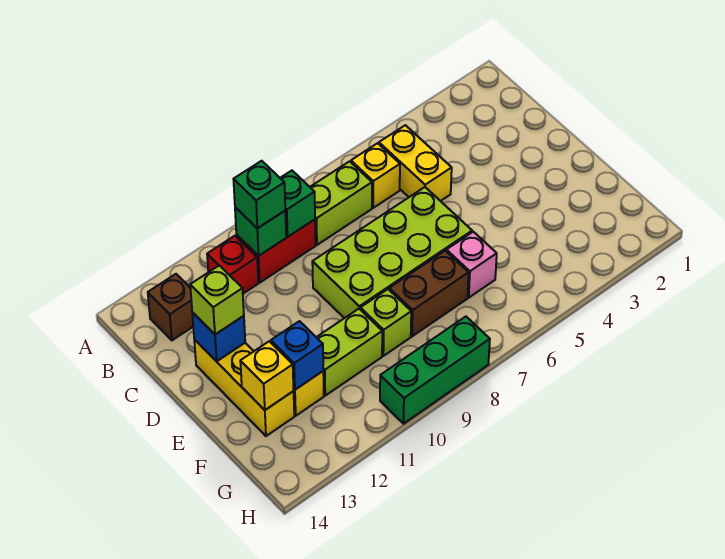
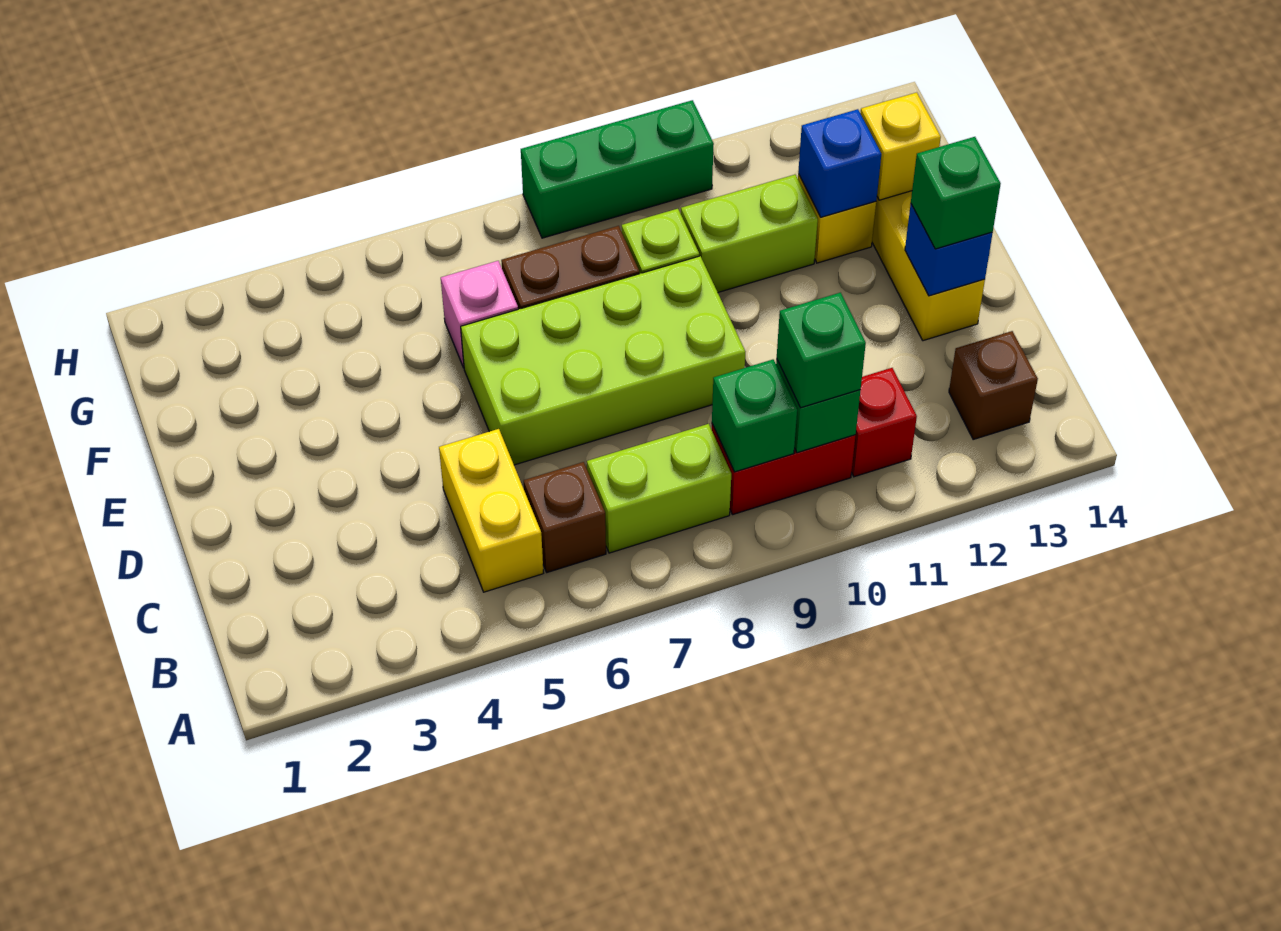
yellow 1x1 brick [351,143,400,208] -> brown 1x1 brick [524,462,606,572]
lime 1x1 brick [190,265,244,334] -> green 1x1 brick [911,137,1001,249]

